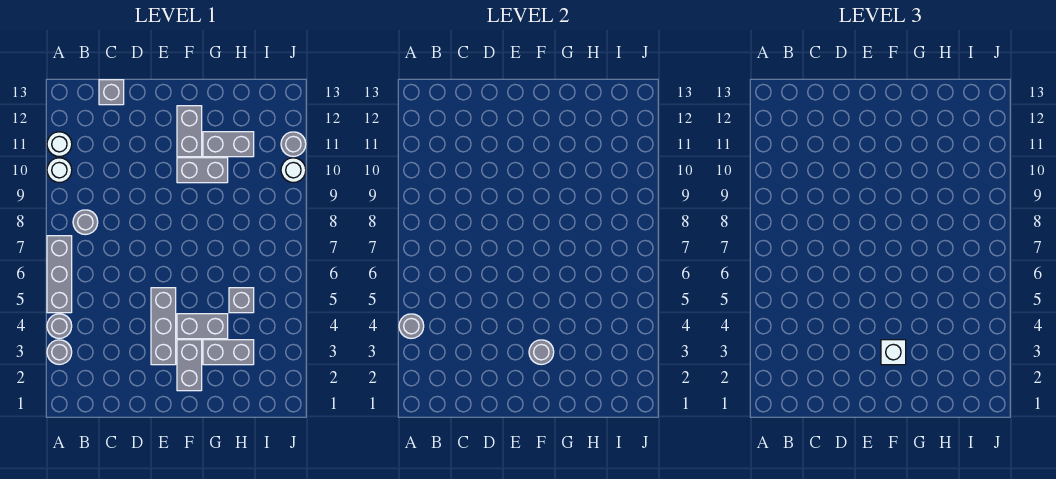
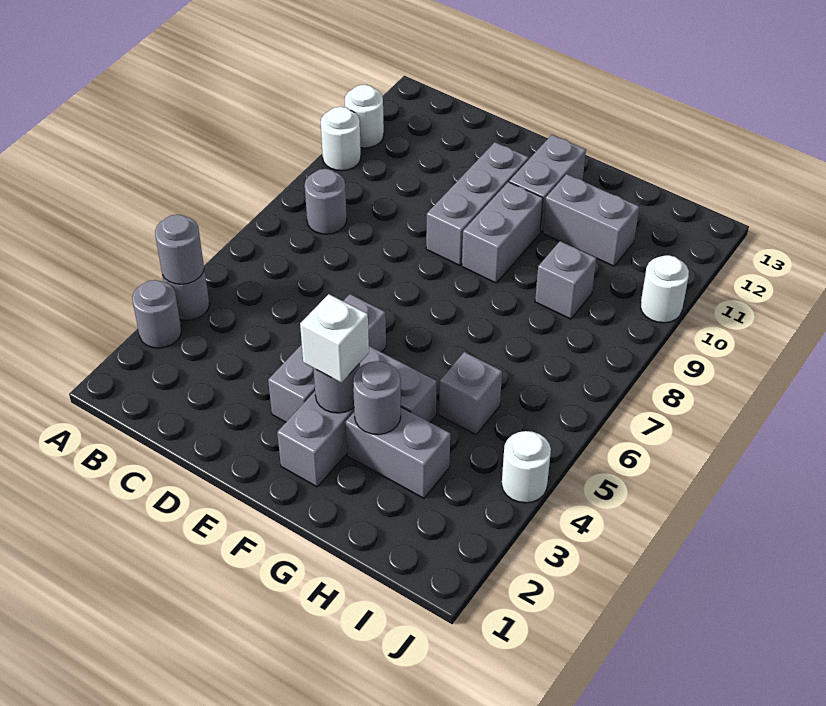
grey 1x3 brick [47,236,72,313] -> grey 1x3 brick moved to [426,142,529,265]
grey 1x1 brick [99,80,124,105] -> grey 1x1 brick moved to [535,241,596,319]
grey 1x2 brick [177,158,228,183] -> grey 1x2 brick turned to [462,182,543,283]
none -> white 1x1 round brick [502,431,551,503]
grey 1x1 round brick [281,132,306,157] -> grey 1x1 round brick moved to [353,361,401,435]

